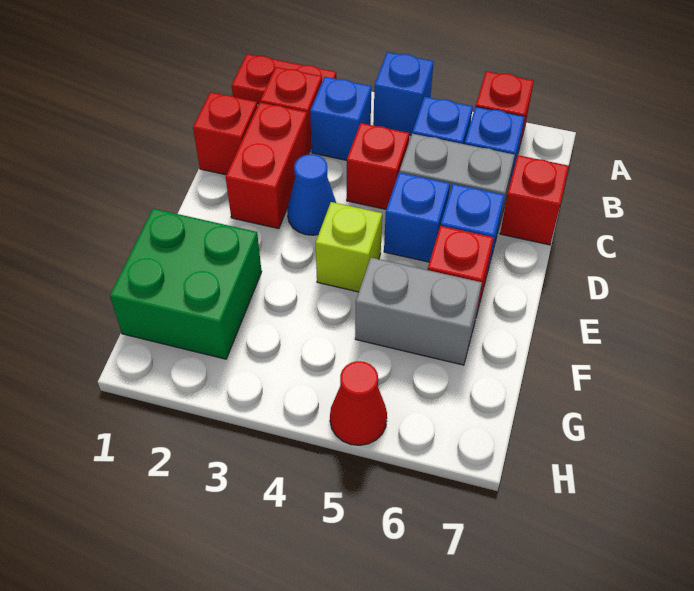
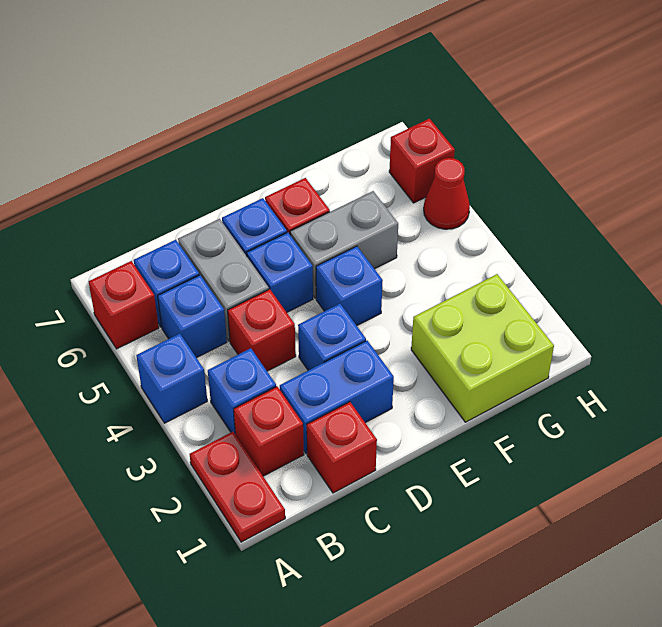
red 1x2 brick [226,102,309,229] -> blue 1x2 brick [280,341,394,454]
red 1x1 brick [500,155,569,245] -> red 1x1 brick moved to [389,119,455,203]
blue 1x1 cone [287,154,336,235] -> blue 1x1 brick [298,304,366,370]
lime 1x1 brick [315,202,382,292] -> blue 1x1 brick [316,246,383,326]
green 2x2 brick [110,209,262,359] -> lime 2x2 brick [411,274,554,422]
grey 1x2 brick [355,258,482,365] -> grey 1x2 brick turned to [290,191,398,298]

